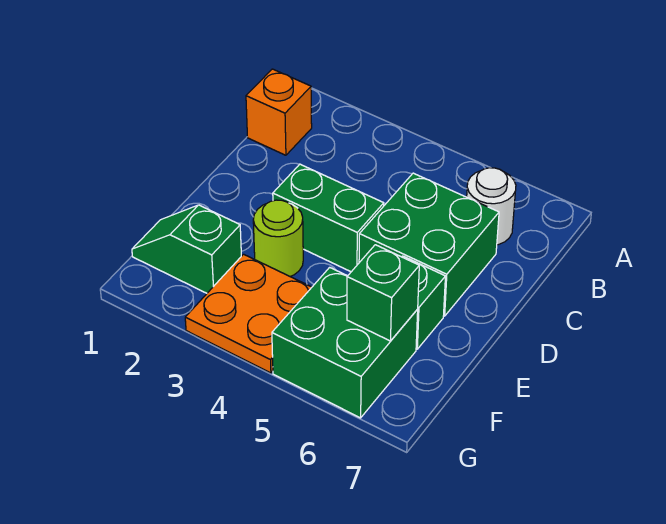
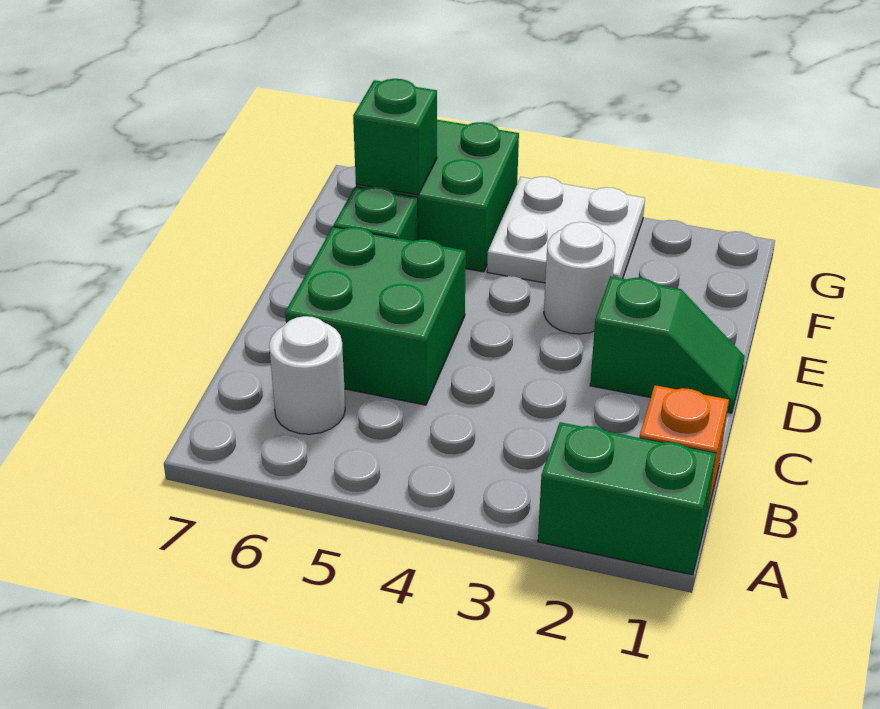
green 1x2 brick [273,164,384,272] -> green 1x2 brick moved to [538,422,716,575]
lime 1x1 round brick [253,200,303,276] -> white 1x1 round brick [544,222,615,334]
green 1x2 slope [132,205,241,293] -> green 1x2 slope moved to [590,276,745,413]
orange 2x2 plate [185,254,312,373] -> white 2x2 plate [487,177,645,283]

